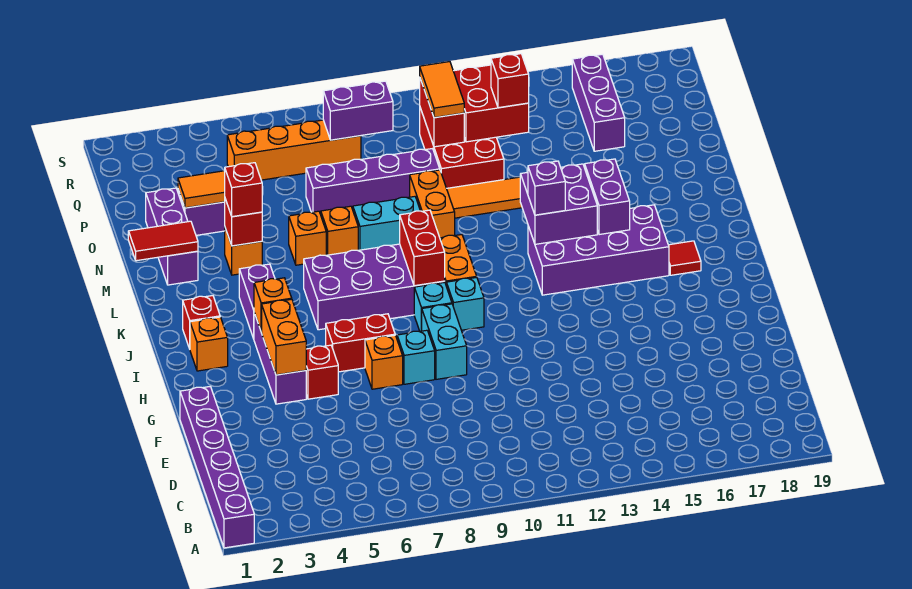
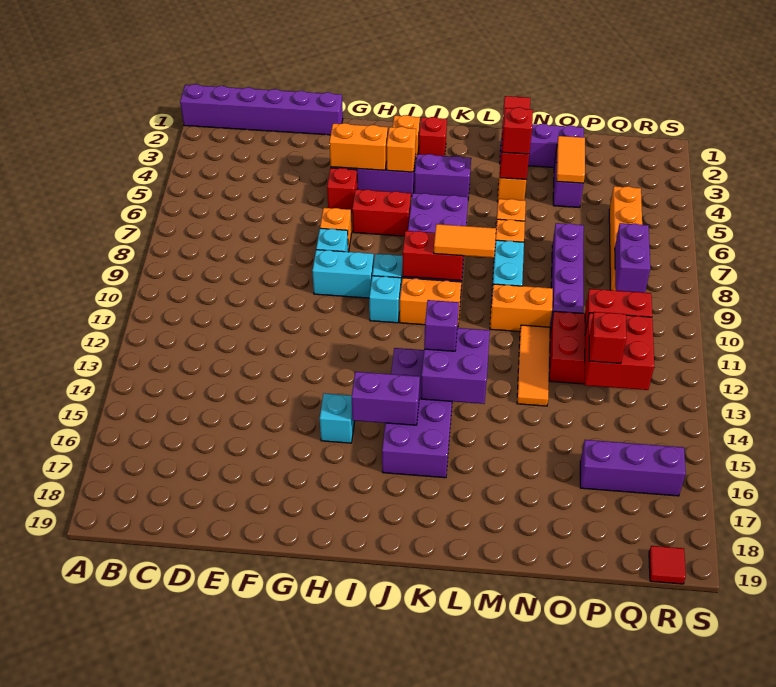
red 1x2 brick [326,314,395,372] -> red 1x2 brick turned to [352,190,411,236]
none -> cyan 1x1 brick [320,393,355,443]
red 1x1 tile [669,241,701,275] -> red 1x1 tile moved to [649,546,686,584]
purple 1x2 brick [585,159,630,235] -> purple 1x2 brick moved to [352,372,420,425]
orange 1x2 tile [420,62,464,118] -> orange 1x2 tile moved to [434,224,496,258]

